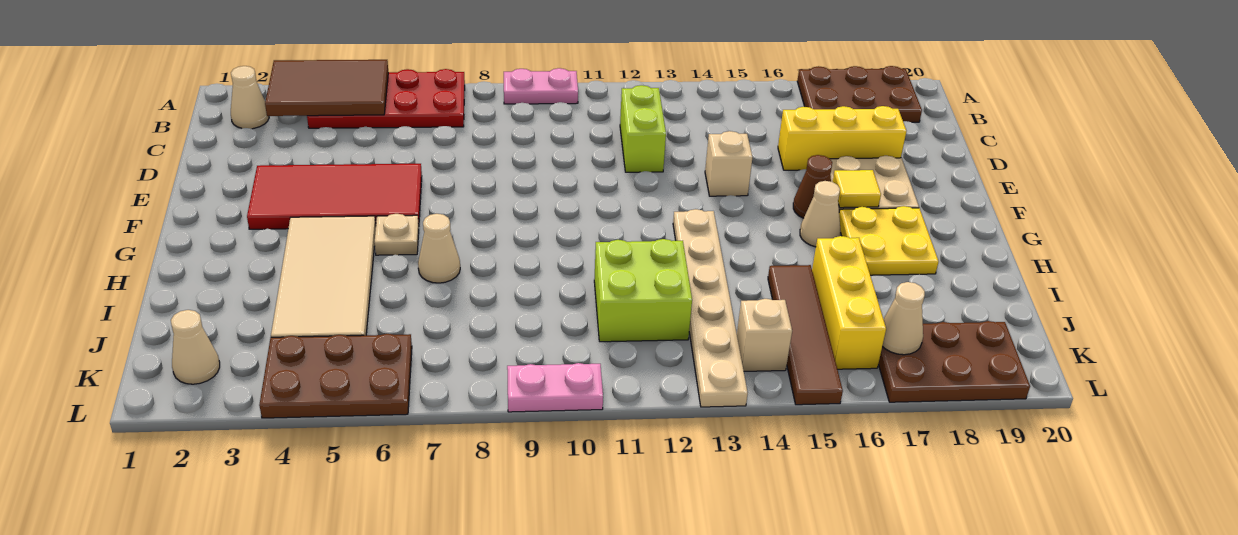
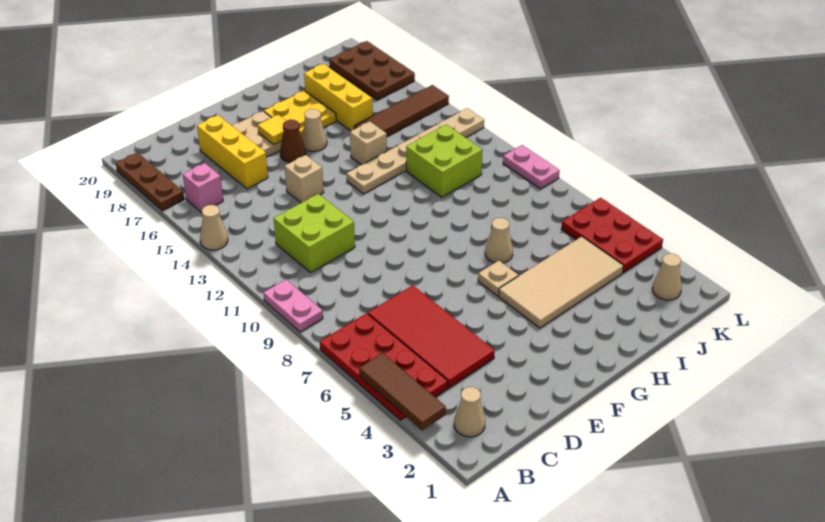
brown 2x3 tile [265,60,388,116] -> brown 1x3 tile [359,353,446,431]
brown 2x3 plate [797,66,922,122] -> brown 1x3 plate [116,153,184,211]
none -> pink 1x1 brick [183,163,223,212]
lime 1x2 brick [620,85,666,172] -> lime 2x2 brick [274,194,355,272]
red 2x4 tile [247,164,422,229] -> red 2x4 tile moved to [368,285,495,388]
yellow 1x3 brick [812,236,886,369] -> yellow 1x3 brick turned to [304,64,373,131]
brown 2x3 plate [259,334,412,418] -> red 2x3 plate [561,198,663,273]
tan 1x1 brick [737,299,792,371] -> tan 1x1 brick moved to [350,121,387,165]
tan 1x1 cone [883,282,925,355] -> tan 1x1 cone moved to [200,205,228,250]

